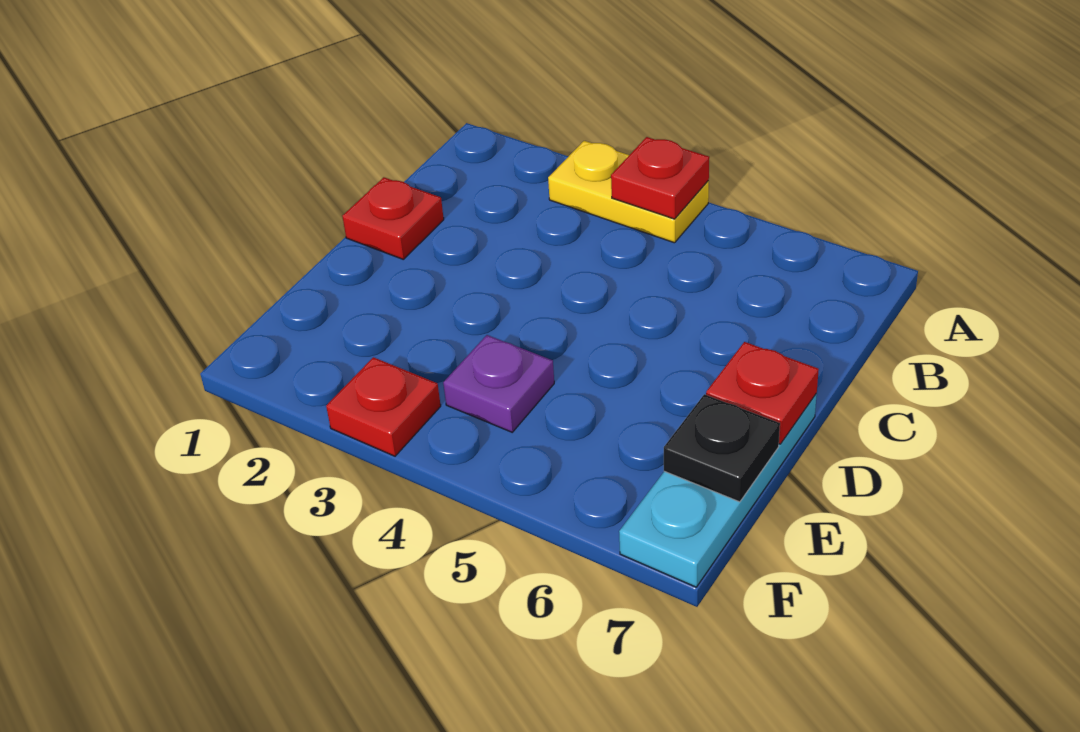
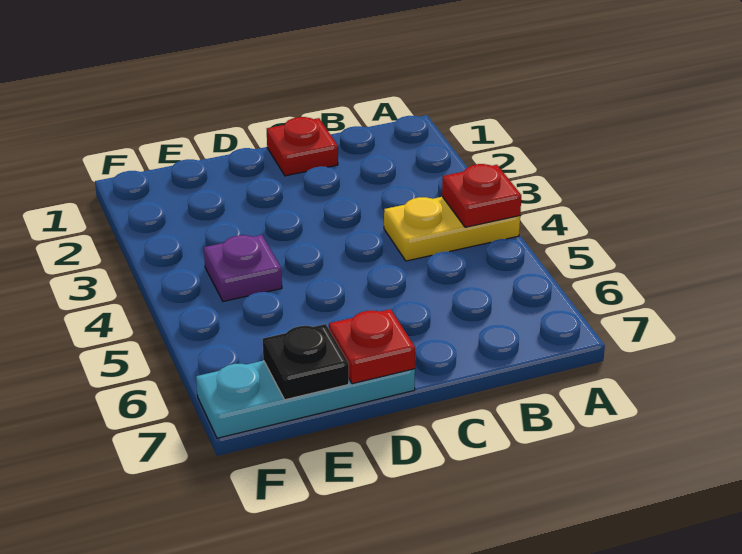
yellow 1x2 plate [548,141,709,243] -> yellow 1x2 plate turned to [384,197,520,261]
red 1x1 plate [326,357,441,456] -> none

